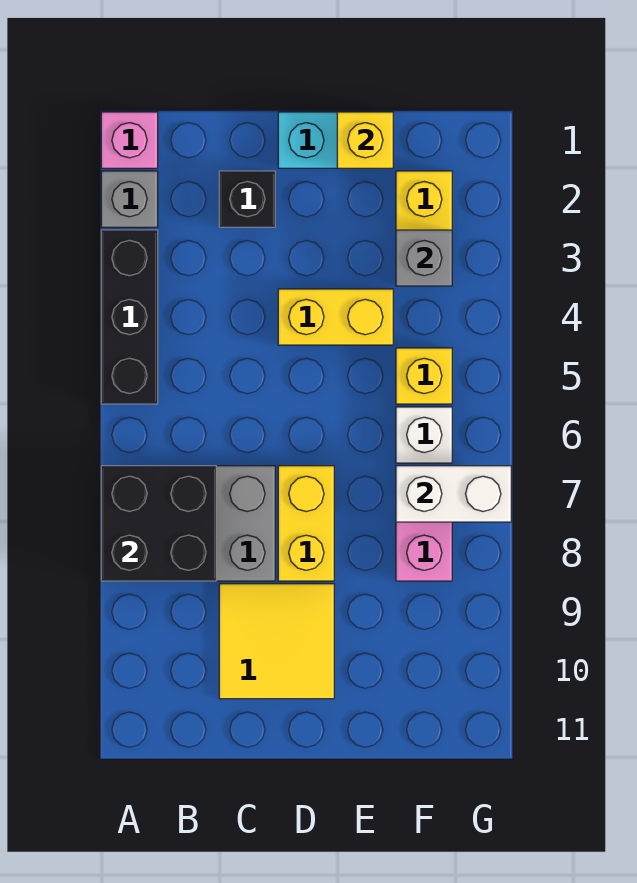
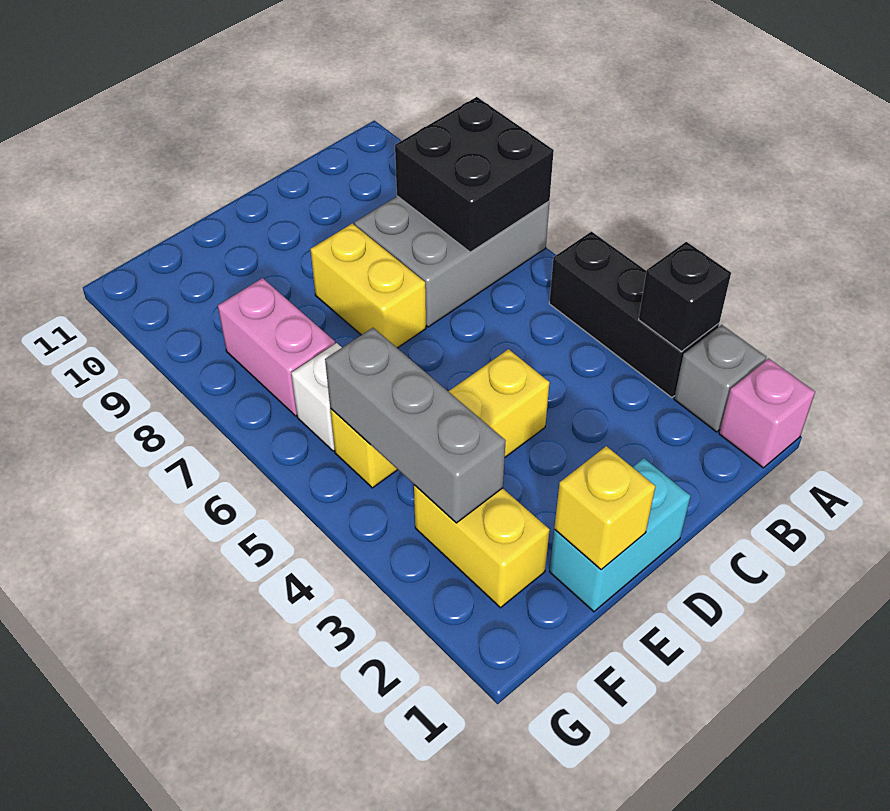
black 1x1 brick [219,171,275,227] -> black 1x1 brick moved to [639,242,731,351]
yellow 2x2 tile [219,584,334,699] -> none
grey 1x1 brick [396,230,452,286] -> grey 1x3 brick [325,328,505,523]
white 1x2 brick [396,466,511,522] -> none

